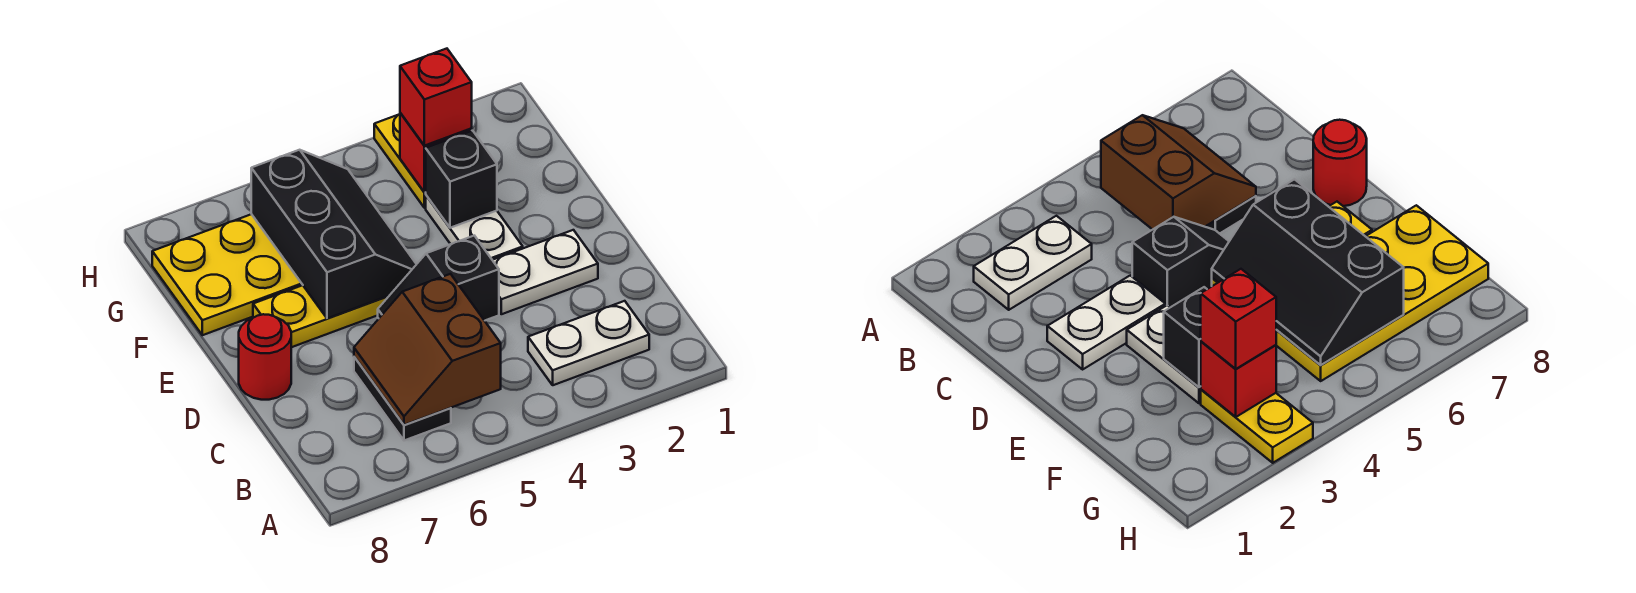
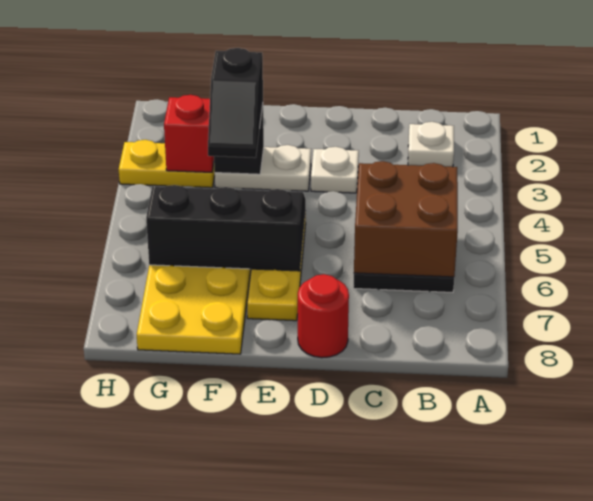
white 1x2 plate [528,301,649,385] -> white 1x1 plate [408,122,454,167]
brown 2x2 slope [354,274,501,425] -> brown 2x2 brick [354,161,458,277]
white 1x2 plate [493,230,598,314] -> white 1x1 plate [311,147,359,193]
black 1x2 slope [378,236,499,321] -> black 1x2 slope moved to [208,48,263,158]
red 1x1 brick [400,49,472,146] -> none

